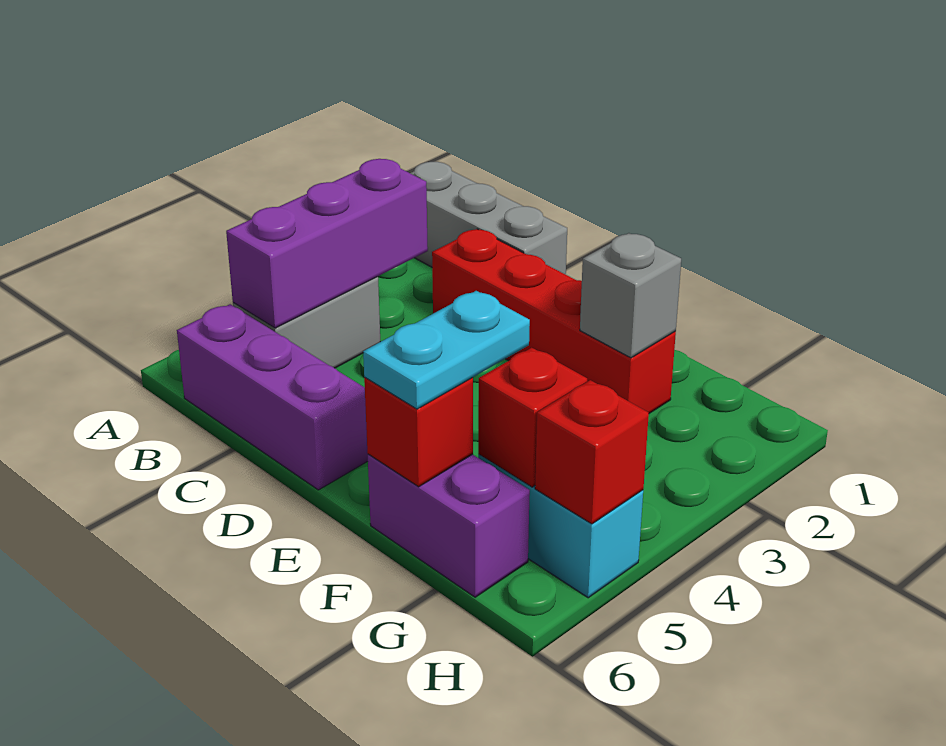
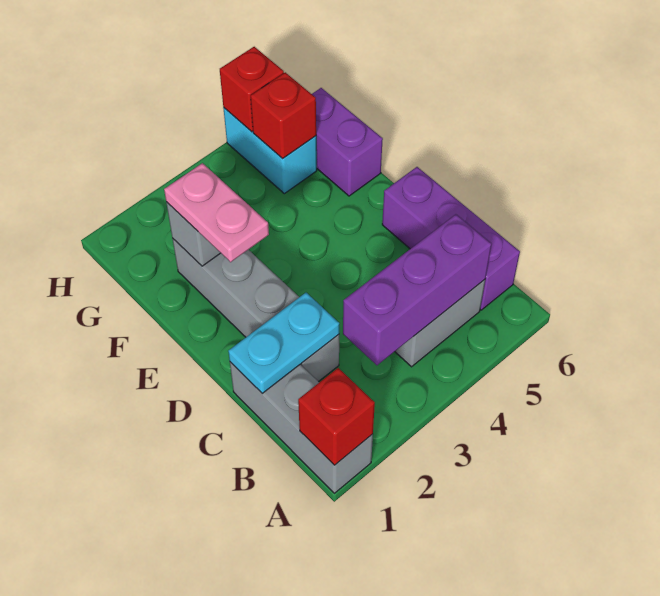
red 1x4 brick [432,229,676,413] -> grey 1x4 brick [172,238,339,382]
none -> pink 1x2 plate [164,163,269,262]
cyan 1x2 plate [363,291,530,409] -> cyan 1x2 plate moved to [228,293,339,393]
red 1x1 brick [364,378,473,487] -> red 1x1 brick moved to [298,368,375,465]

